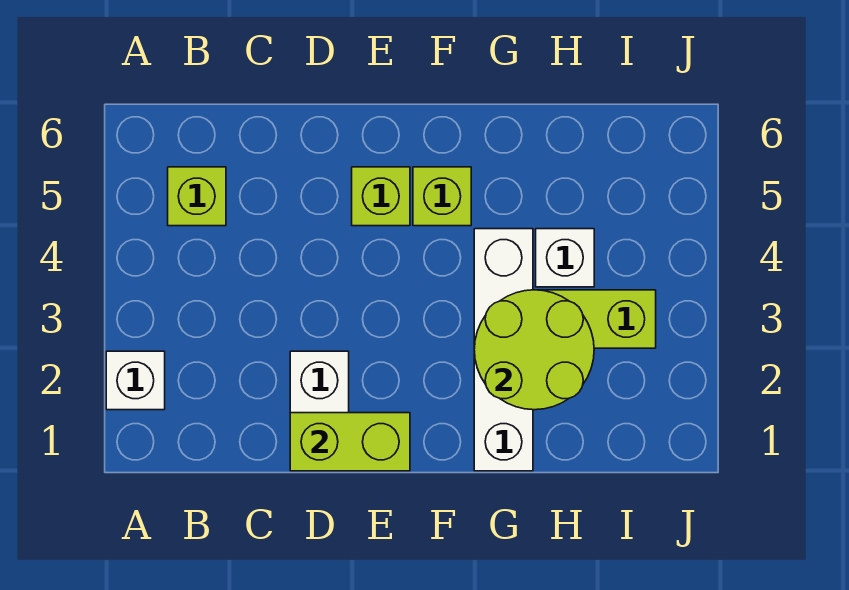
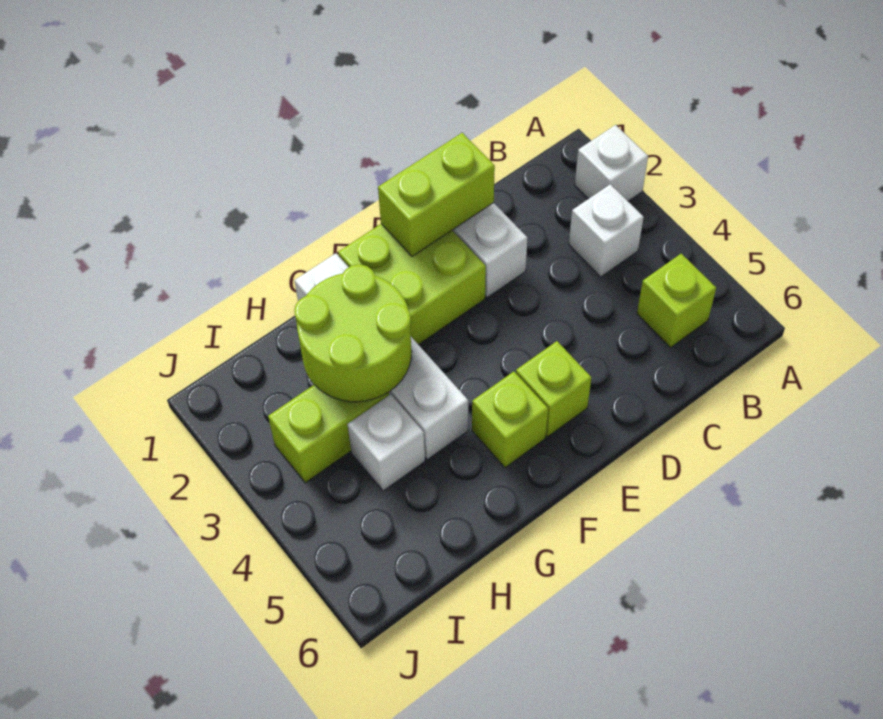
none -> white 1x1 brick [569,184,644,277]
none -> lime 2x2 brick [338,224,486,345]

